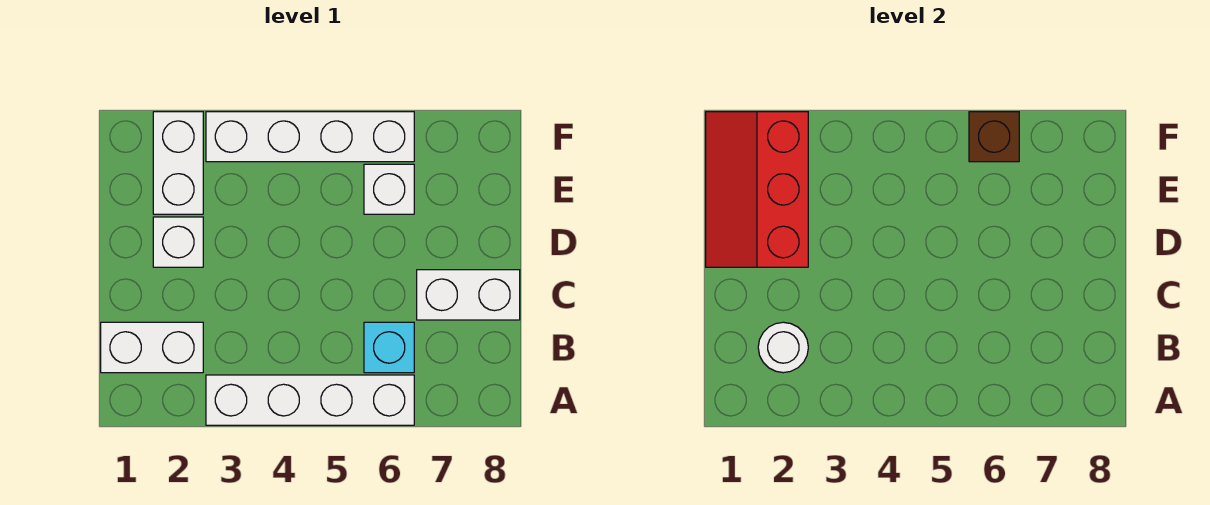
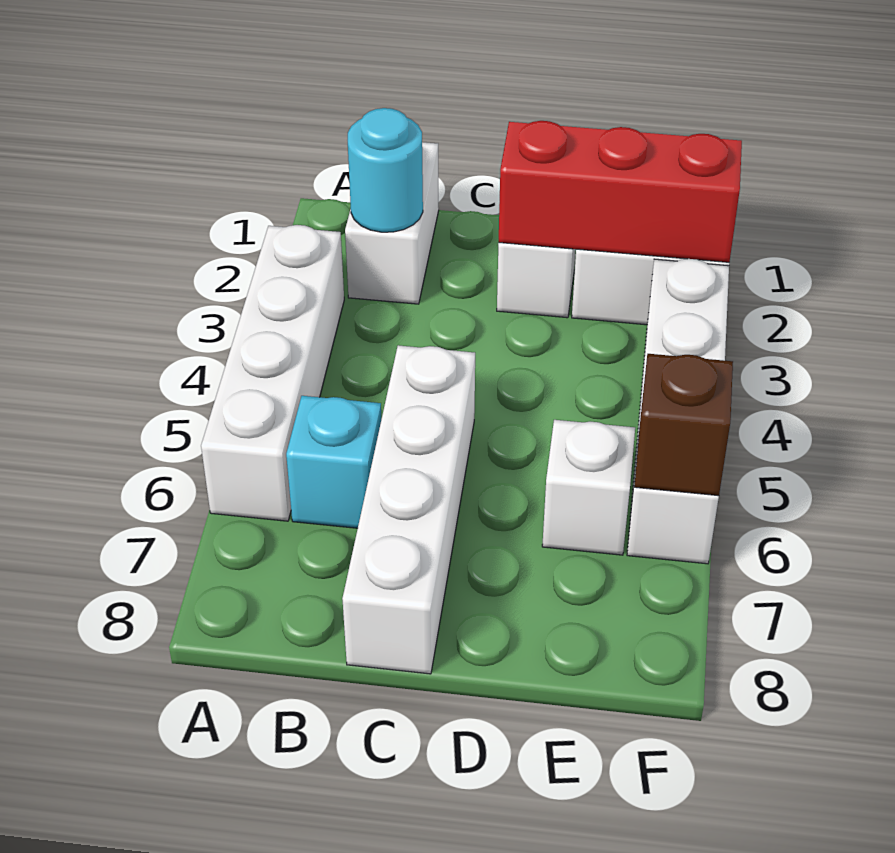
white 1x1 round brick [758,322,808,373] -> cyan 1x1 round brick [348,108,423,232]
white 1x2 brick [417,270,520,320] -> white 1x4 brick [342,345,475,674]

